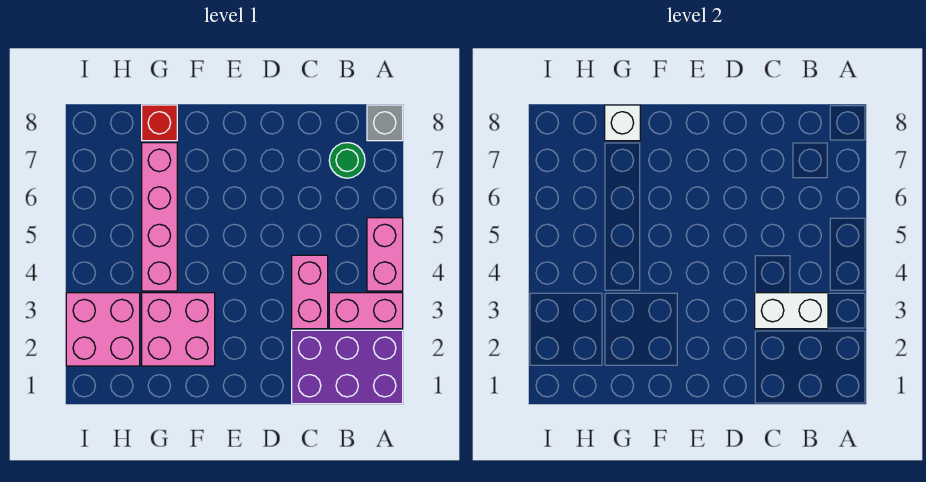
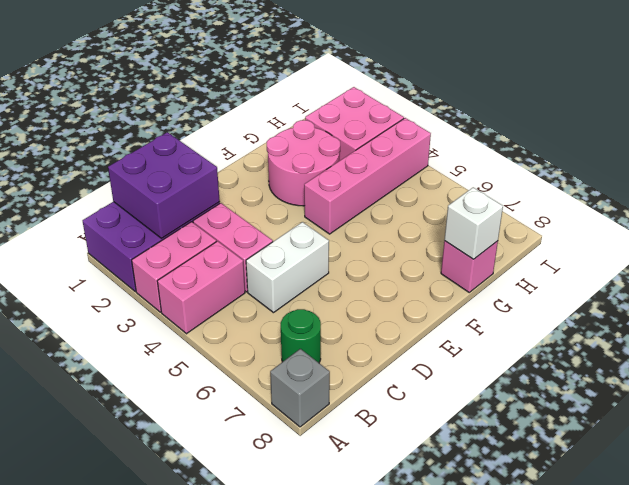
pink 1x2 brick [367,218,403,291] -> pink 1x2 brick turned to [157,241,245,334]
none -> purple 2x2 brick [108,132,220,238]
white 1x2 brick [755,293,828,329] -> white 1x2 brick moved to [246,222,329,313]
pink 2x2 brick [142,293,215,366] -> pink 2x2 round brick [267,120,340,206]
pink 1x4 brick [142,143,177,291] -> pink 1x4 brick turned to [304,118,431,234]
red 1x1 brick [142,105,177,141] -> pink 1x1 brick [441,241,498,292]

